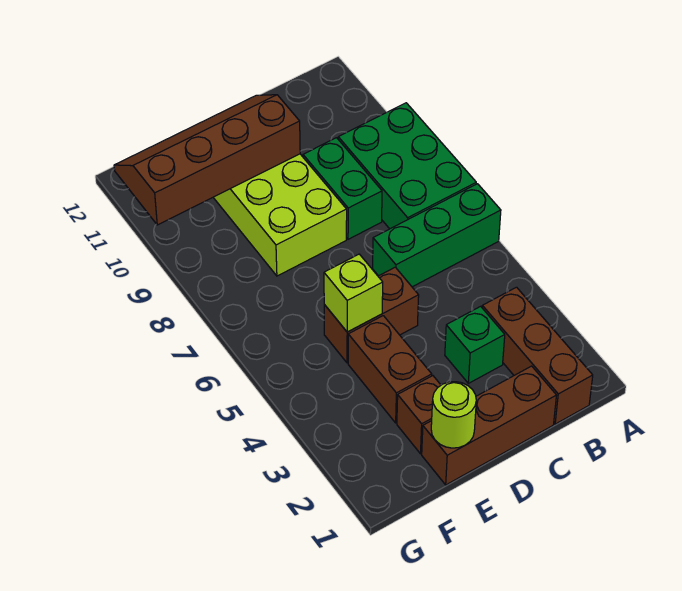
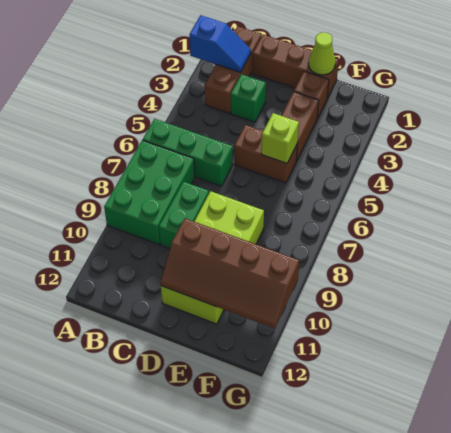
none -> blue 1x2 slope [189,15,251,72]
lime 1x1 round brick [431,382,476,448] -> lime 1x1 cone [308,32,335,75]

